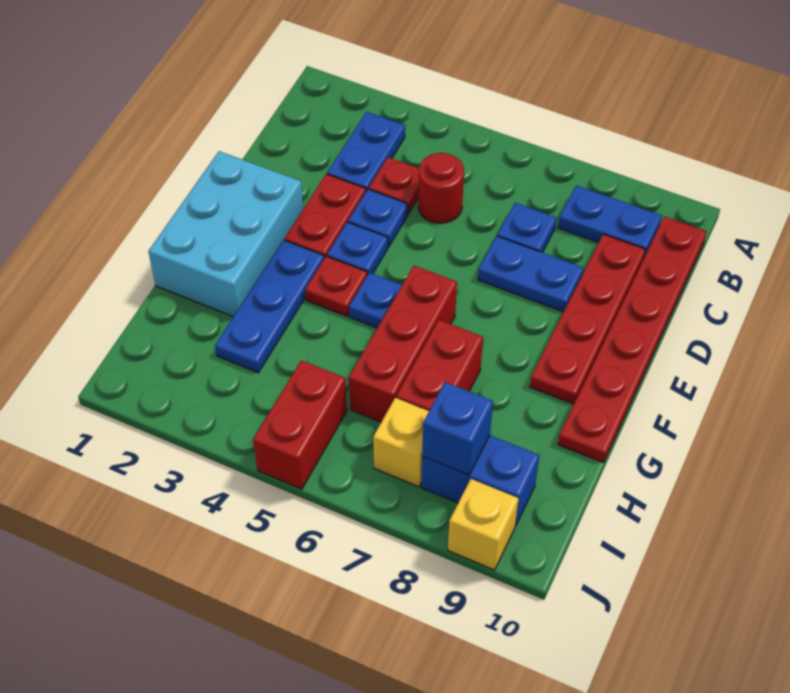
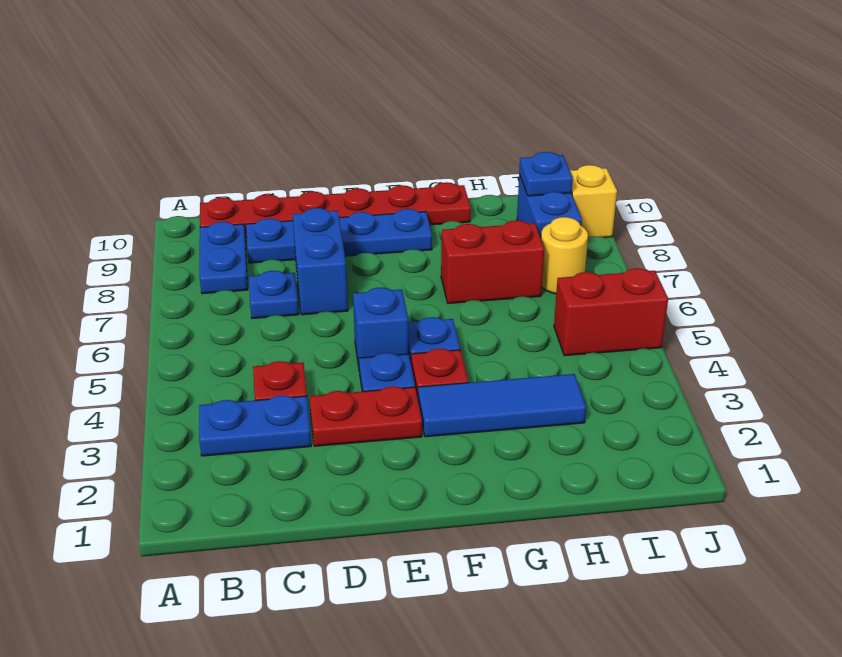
red 1x1 round brick [418,153,464,223] -> none
red 1x4 plate [530,234,646,404] -> blue 1x4 plate [246,209,432,263]
blue 1x1 plate [348,189,408,247] -> blue 1x1 plate moved to [519,152,573,196]
blue 1x2 plate [478,236,583,312] -> blue 1x2 brick [293,208,348,315]
cyan 2x3 brick [148,151,303,317] -> none
blue 1x3 plate [215,240,324,373] -> blue 1x3 tile [418,374,586,437]
red 1x3 brick [349,266,457,422] -> none
yellow 1x1 brick [373,398,429,487] -> yellow 1x1 round brick [541,217,588,294]
blue 1x1 brick [422,382,493,475] -> blue 1x1 brick moved to [353,288,409,367]

